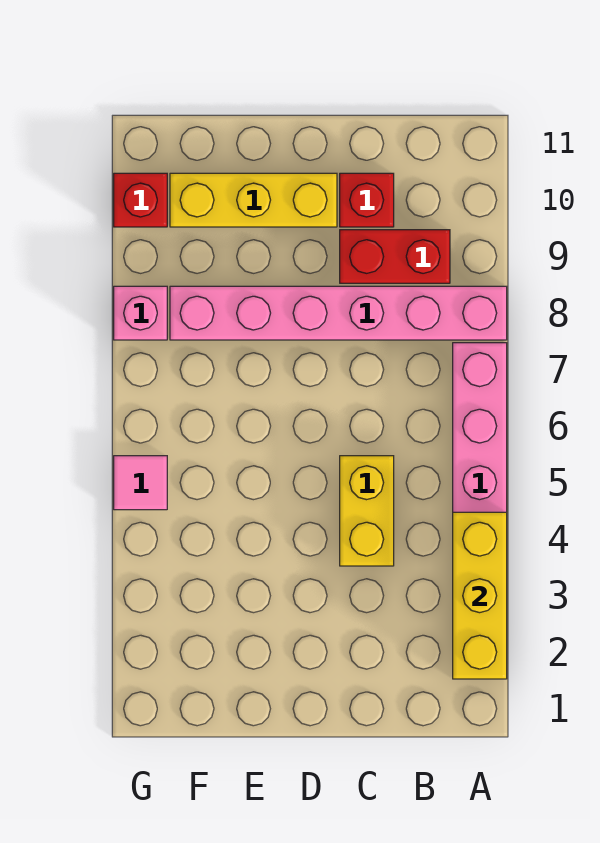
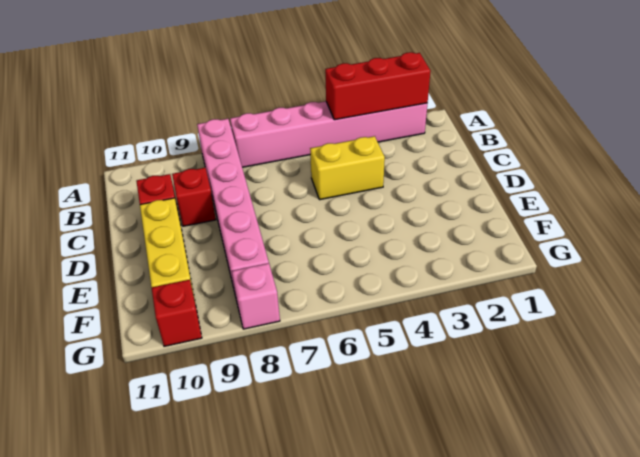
yellow 1x3 brick [453,512,507,679] -> red 1x3 brick [325,52,430,120]
red 1x2 brick [340,230,450,283] -> red 1x1 brick [172,168,216,226]
pink 1x1 tile [114,456,167,510] -> none

